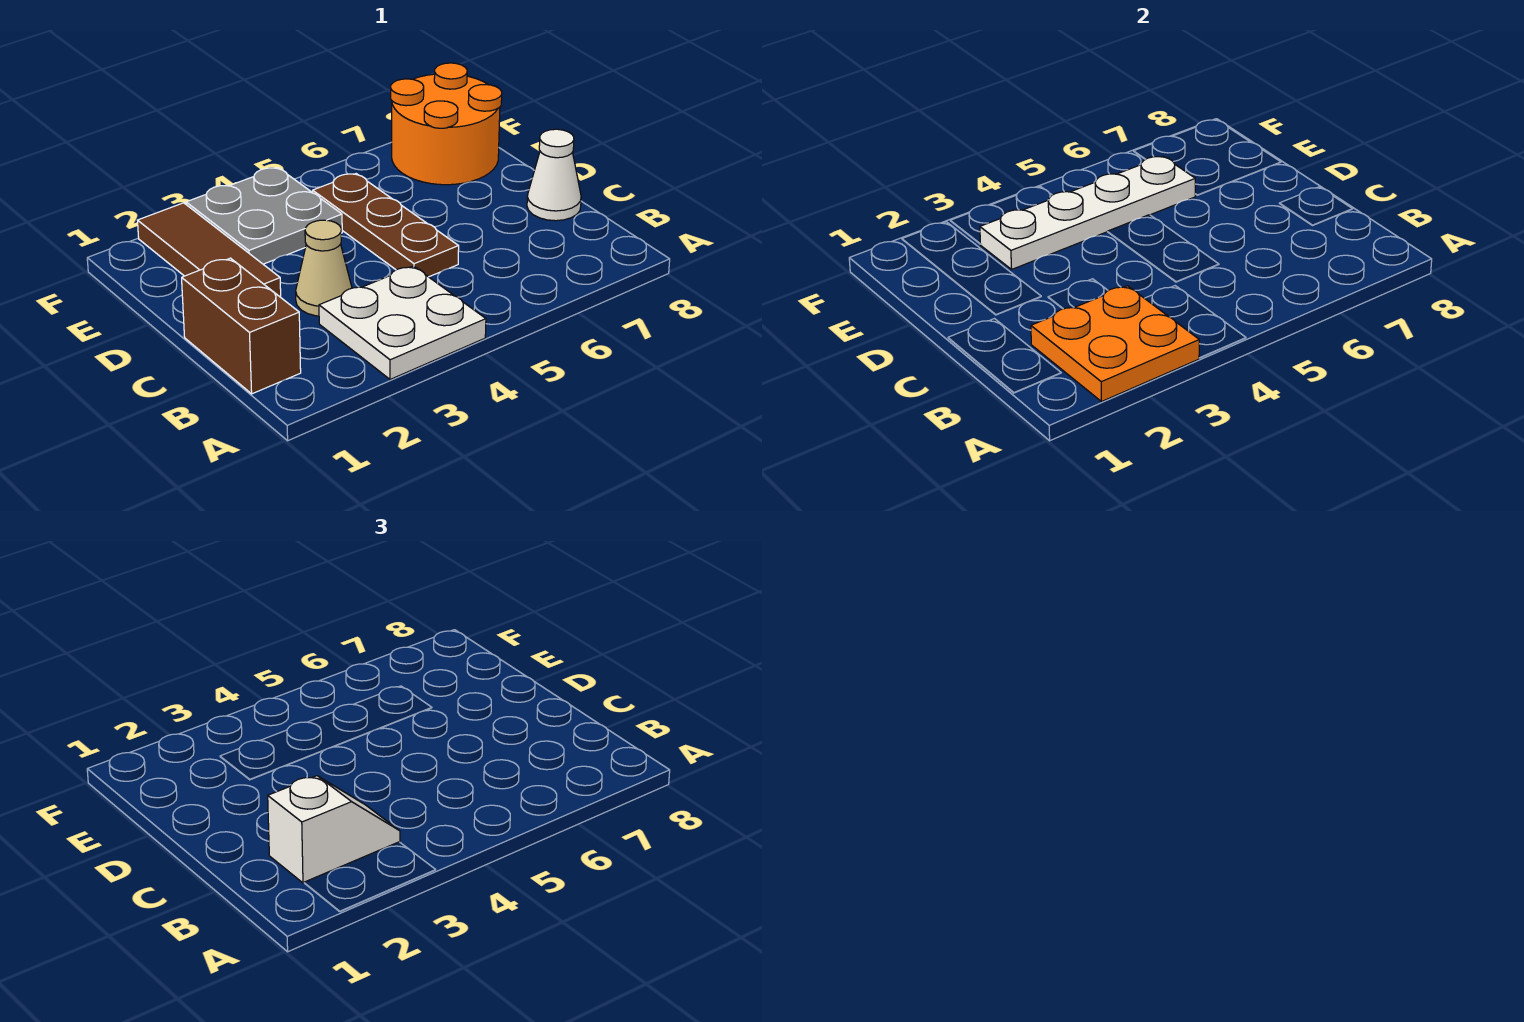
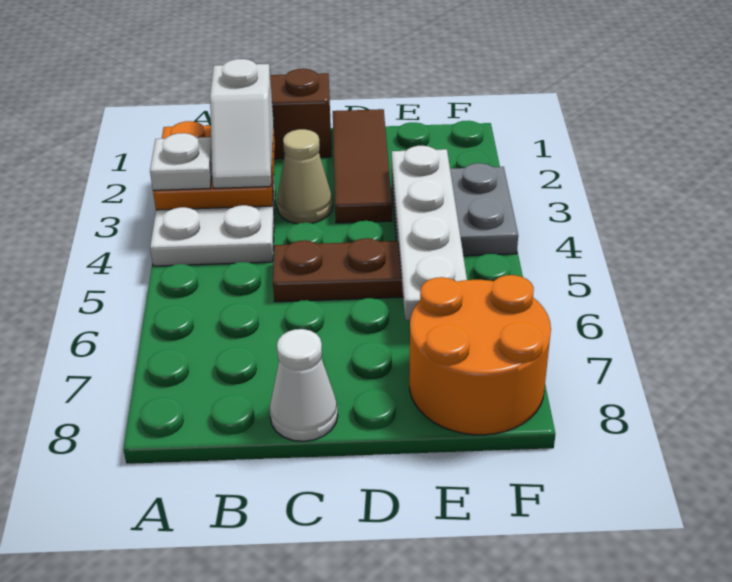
none -> white 1x1 plate [150,133,212,190]
brown 1x3 tile [137,203,281,297] -> brown 1x3 tile turned to [333,109,392,223]

